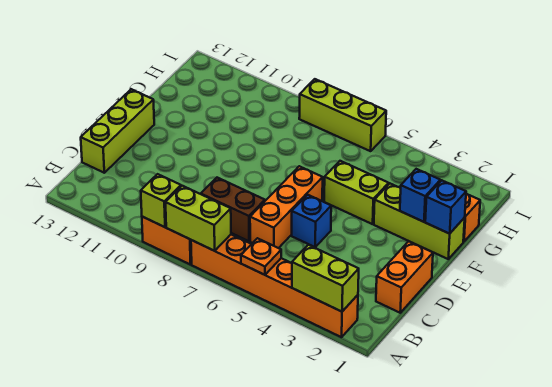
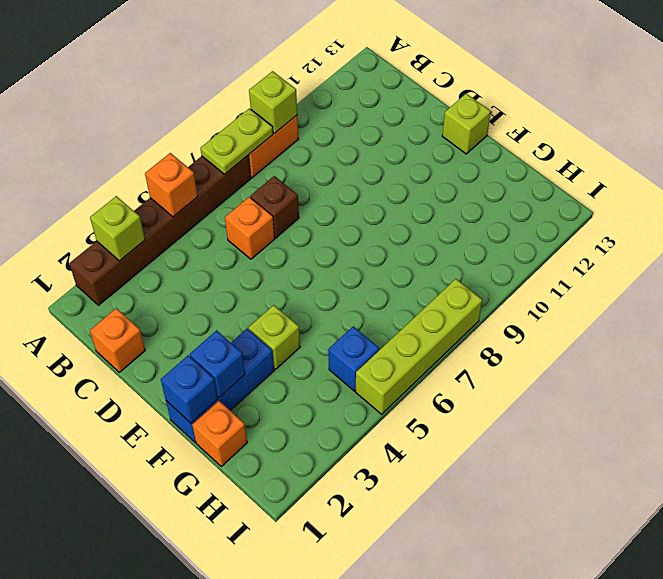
orange 1x6 brick [191,235,358,337] -> brown 1x6 brick [69,156,251,305]
lime 1x2 brick [292,245,359,312] -> lime 1x1 brick [90,196,145,261]
orange 1x1 plate [241,238,281,275] -> orange 1x1 brick [145,153,198,217]
lime 1x2 brick [166,186,231,251] -> lime 1x2 plate [200,108,273,174]
orange 1x2 brick [376,241,433,313] -> orange 1x1 brick [90,308,145,372]
orange 1x3 brick [250,166,323,248] -> orange 1x1 brick [225,197,275,259]
brown 1x2 brick [201,178,265,241] -> brown 1x1 brick [250,176,299,238]
lime 1x3 brick [81,89,154,173] -> lime 1x1 brick [442,94,491,154]
blue 1x1 brick [292,195,331,247] -> blue 1x1 brick moved to [328,326,379,391]
lime 1x3 brick [374,184,465,259] -> blue 1x3 brick [166,329,274,442]
lime 1x2 brick [324,161,389,224] -> lime 1x1 brick [249,305,300,369]
lime 1x3 brick [299,79,386,151] -> lime 1x4 brick [356,279,482,414]

